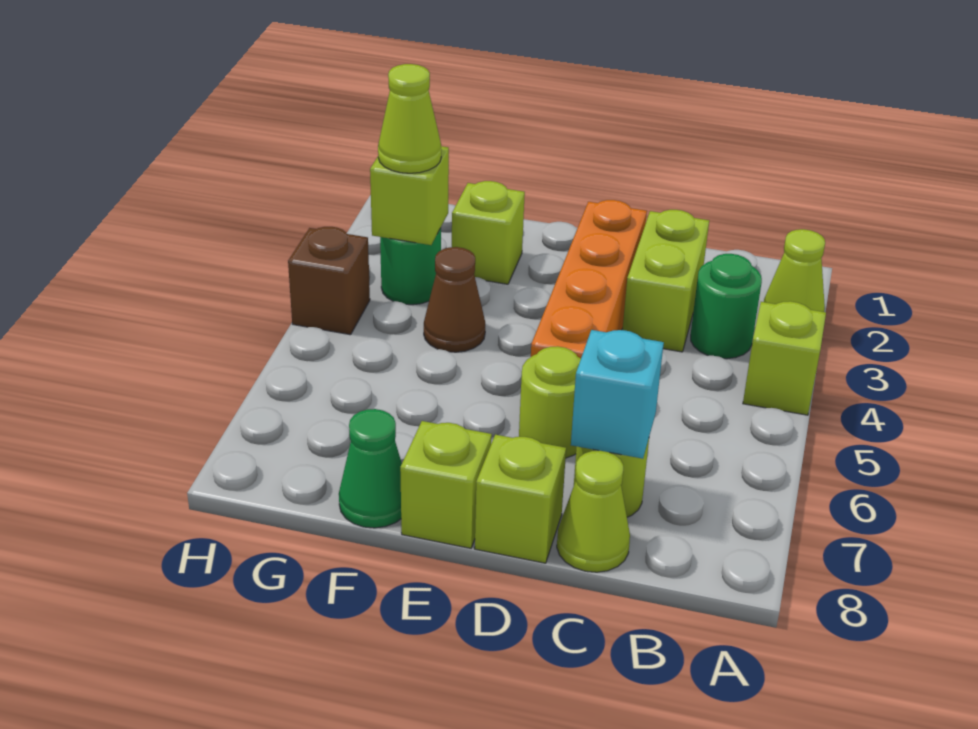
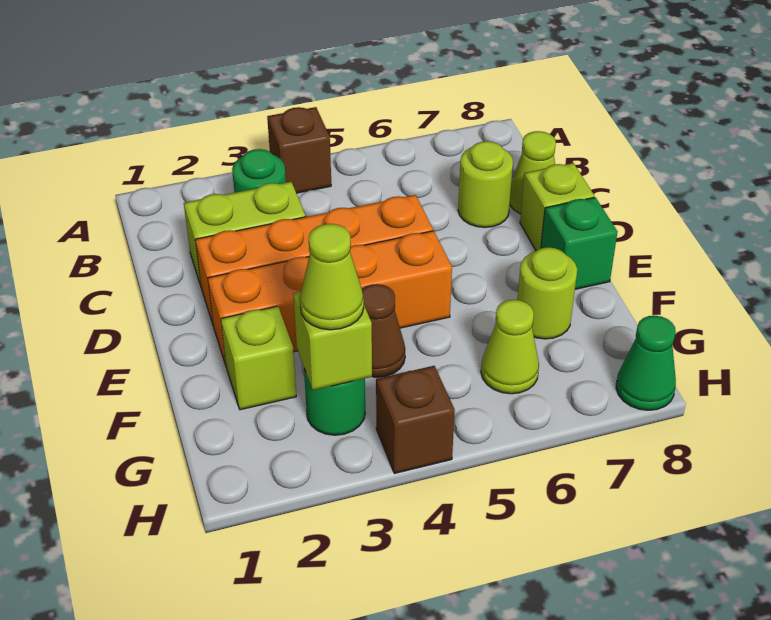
lime 1x1 cone [764,229,825,312] -> lime 1x1 cone moved to [481,300,539,394]
lime 1x1 brick [743,301,826,415] -> brown 1x1 brick [267,107,331,193]
cyan 1x1 brick [571,330,664,459] -> none
lime 1x1 round brick [519,346,581,458] -> lime 1x1 round brick moved to [517,247,577,339]
none -> orange 1x4 brick [208,231,452,365]
lime 1x1 brick [400,421,492,548] -> green 1x1 brick [541,197,617,289]
green 1x1 cone [339,409,402,528] -> green 1x1 cone moved to [616,316,676,410]

